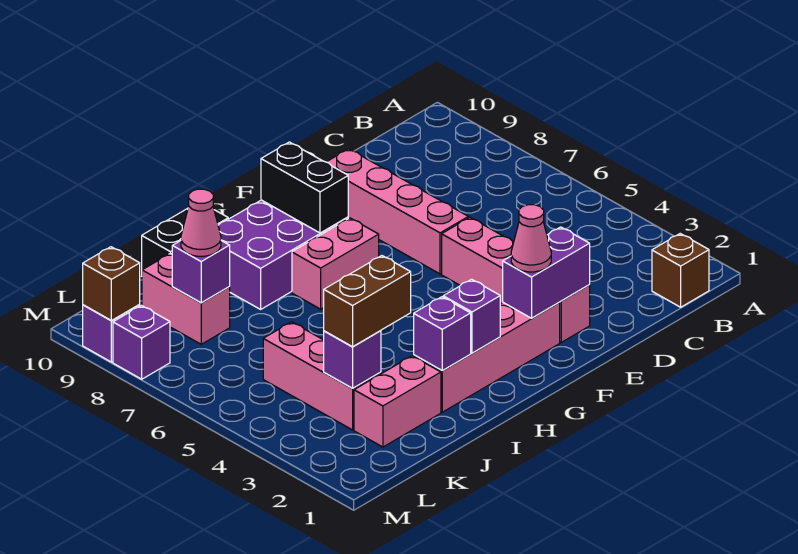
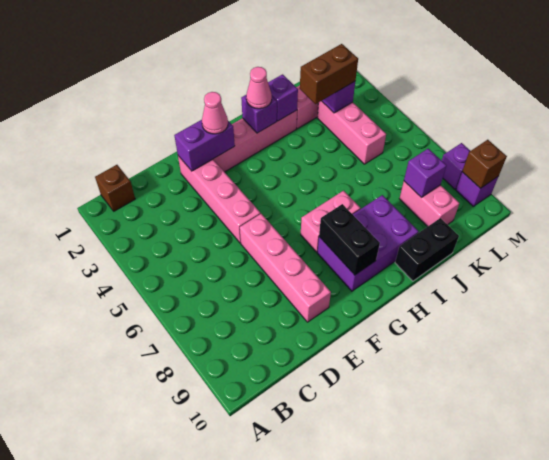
pink 1x1 cone [181,189,221,256] -> pink 1x1 cone moved to [246,67,272,109]

